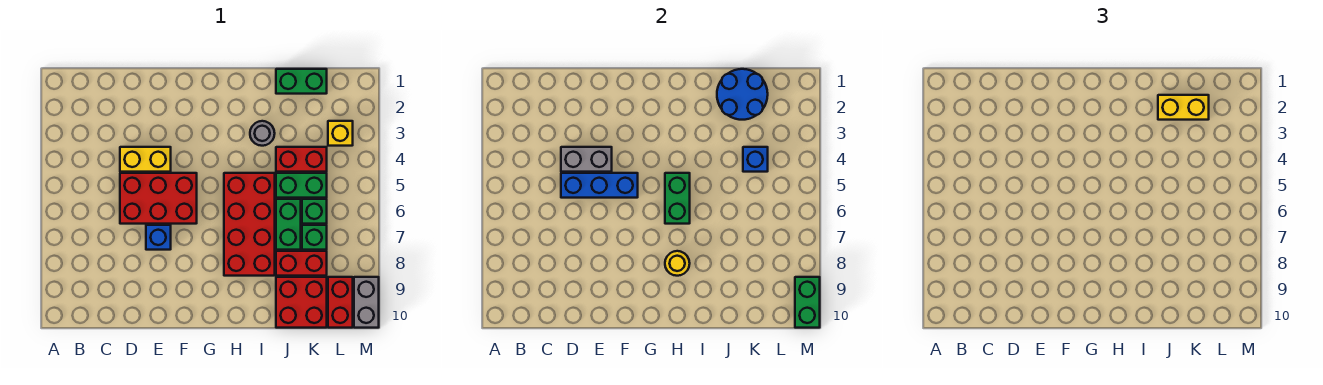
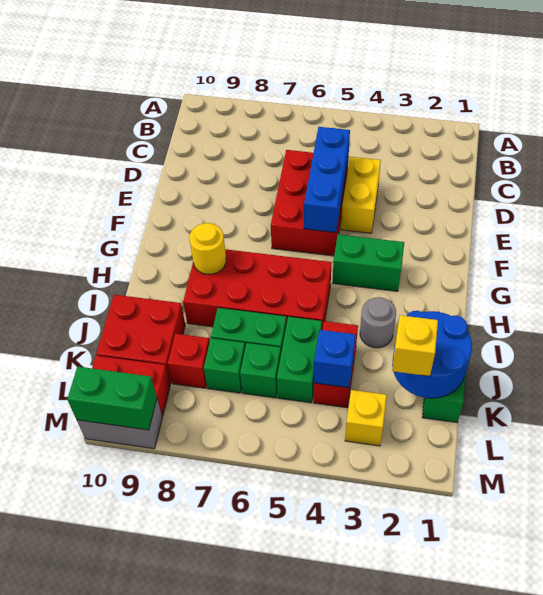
grey 1x2 brick [561,147,612,172] -> none
blue 1x1 brick [146,225,171,250] -> none
green 1x2 brick [665,173,690,224] -> green 1x2 brick moved to [333,234,404,291]
yellow 1x2 brick [1158,95,1209,120] -> yellow 1x1 brick [392,315,438,376]
red 1x2 brick [276,251,327,276] -> red 1x1 brick [168,334,210,388]

